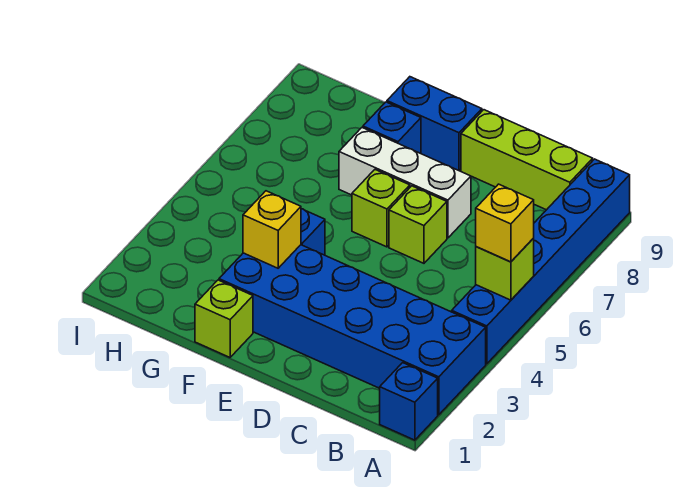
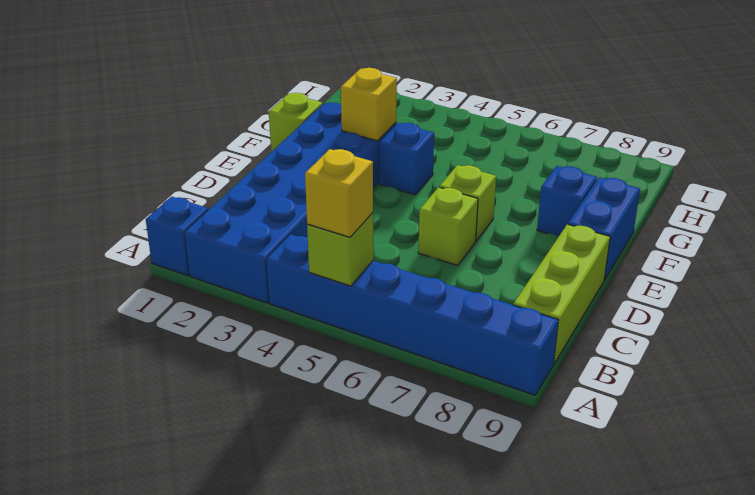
white 1x3 brick [339,128,471,238] -> none

